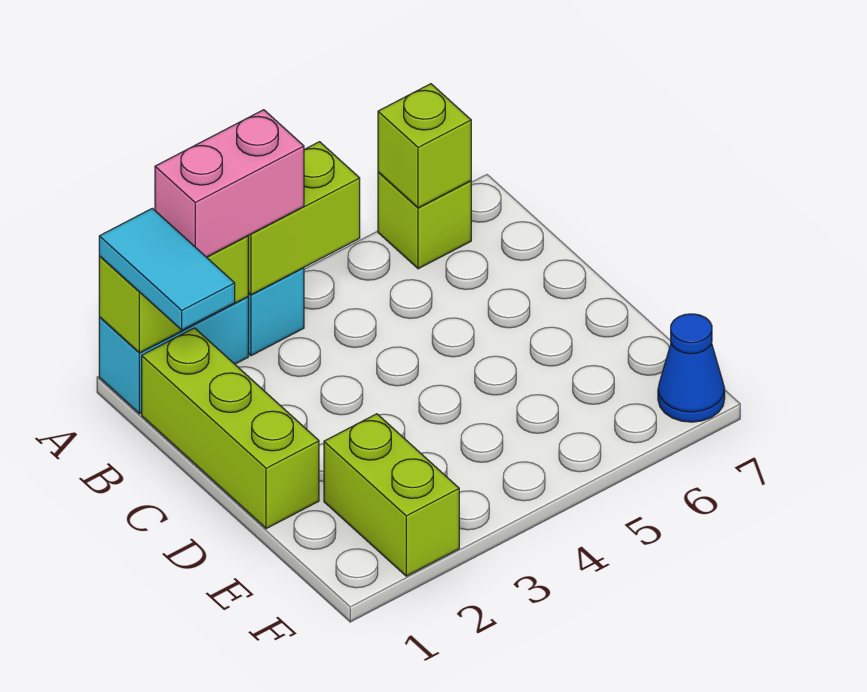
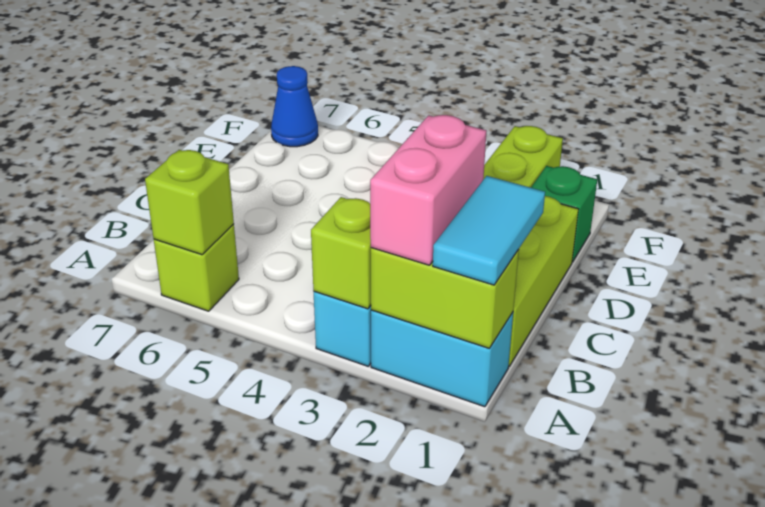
pink 1x2 brick [155,110,304,257] -> pink 1x2 brick turned to [370,115,486,265]
lime 1x2 brick [248,142,360,295] -> lime 1x1 brick [311,197,371,309]
none -> green 1x1 brick [531,166,597,262]

